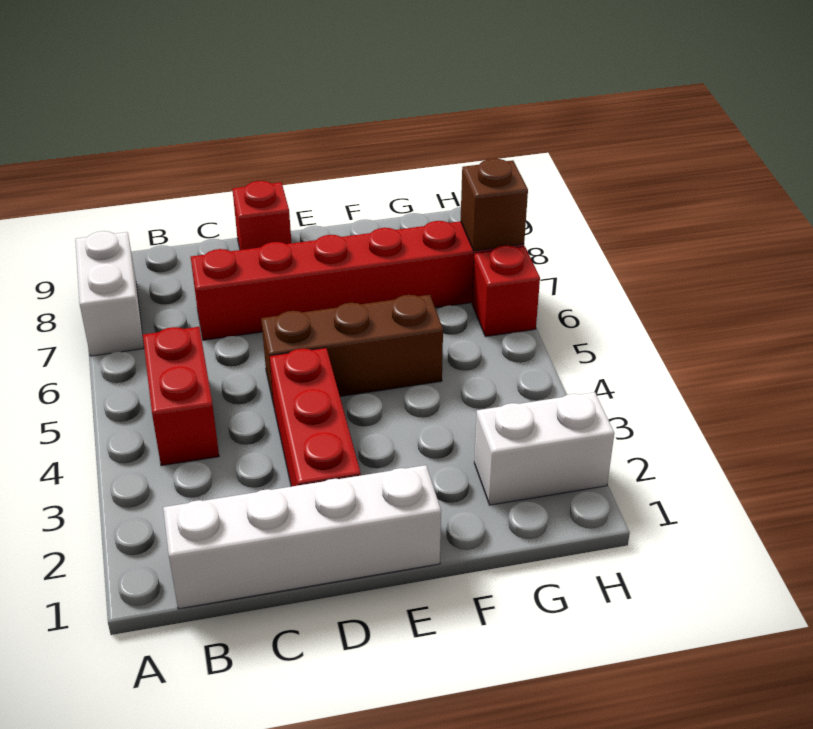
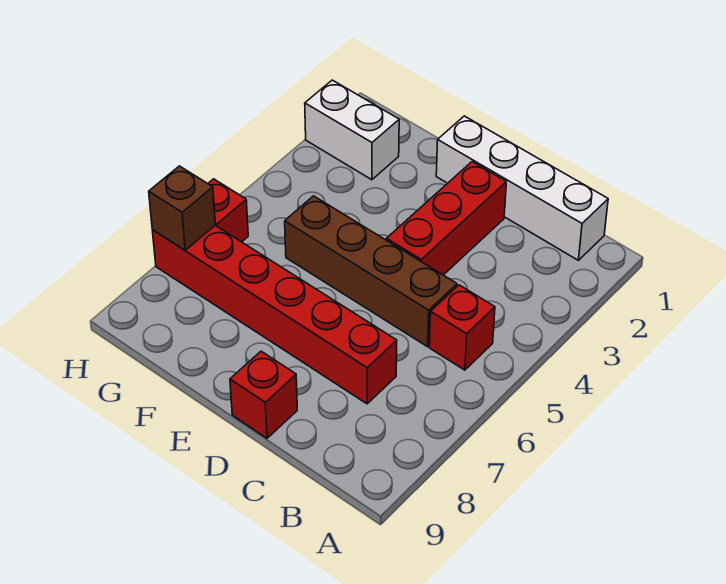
white 1x2 brick [75,231,144,356] -> none
red 1x2 brick [143,327,219,466] -> red 1x1 brick [429,285,495,370]
brown 1x3 brick [261,295,443,405] -> brown 1x4 brick [285,196,457,347]

